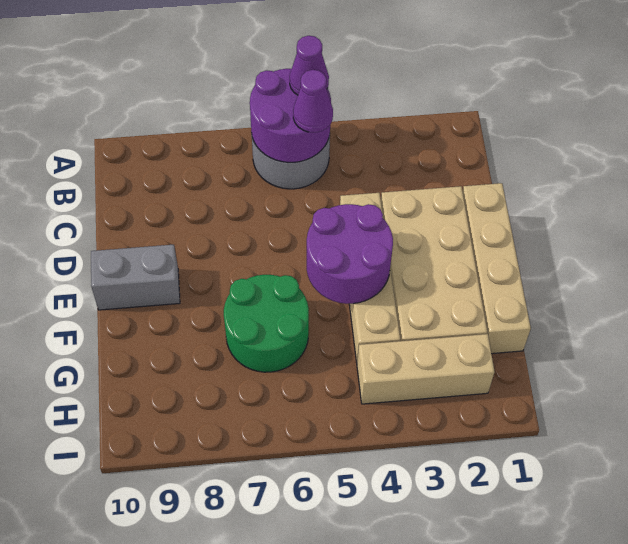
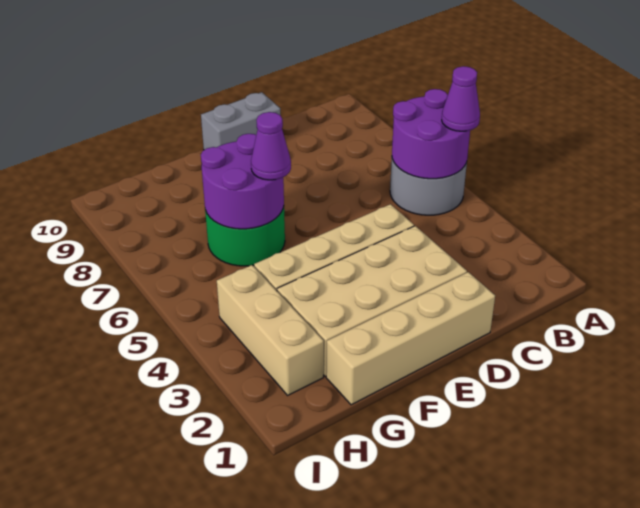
purple 1x1 cone [293,70,333,132] -> purple 1x1 cone moved to [251,112,291,180]
purple 2x2 round brick [307,204,393,304] -> purple 2x2 round brick moved to [201,134,284,229]
grey 1x2 brick [91,245,180,310] -> grey 1x2 brick turned to [201,92,280,150]

